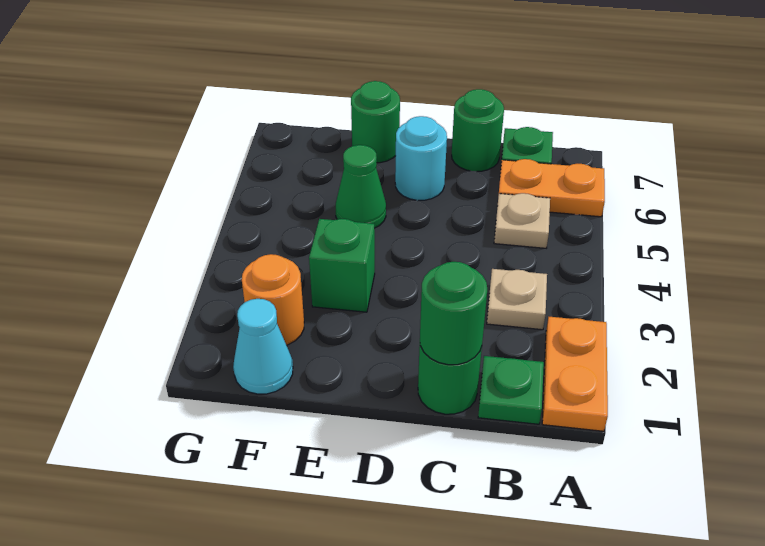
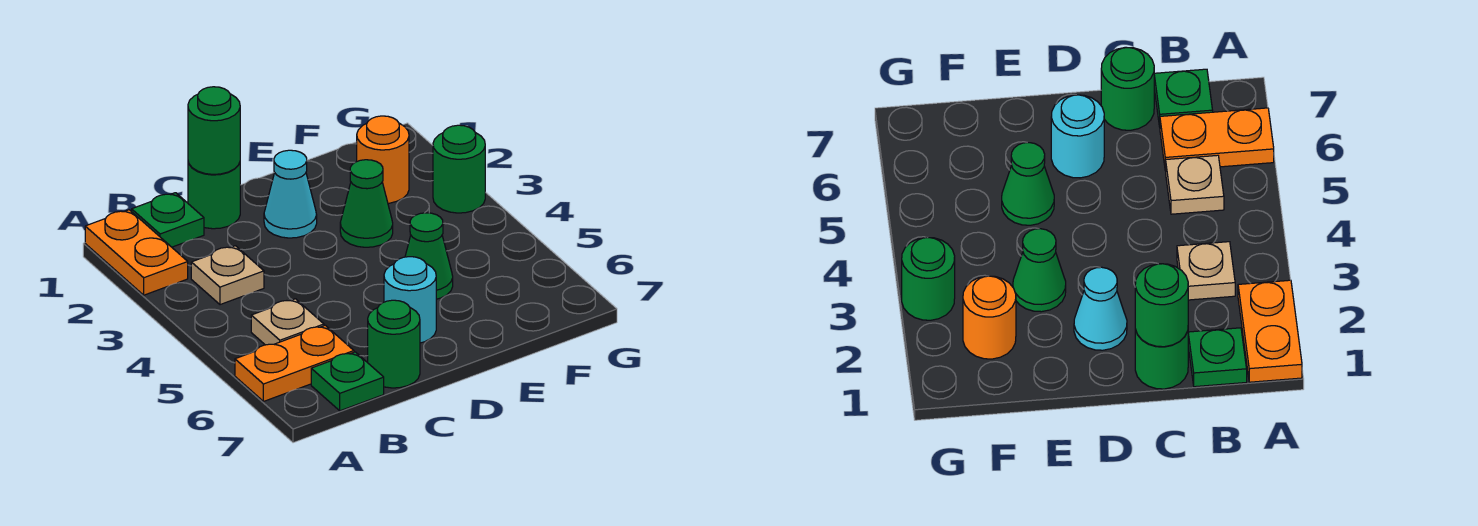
green 1x1 brick [309,219,375,312] -> green 1x1 cone [340,160,393,247]
green 1x1 round brick [351,81,400,163] -> green 1x1 round brick moved to [433,125,485,213]
cyan 1x1 cone [233,299,293,394] -> cyan 1x1 cone moved to [264,150,317,238]

